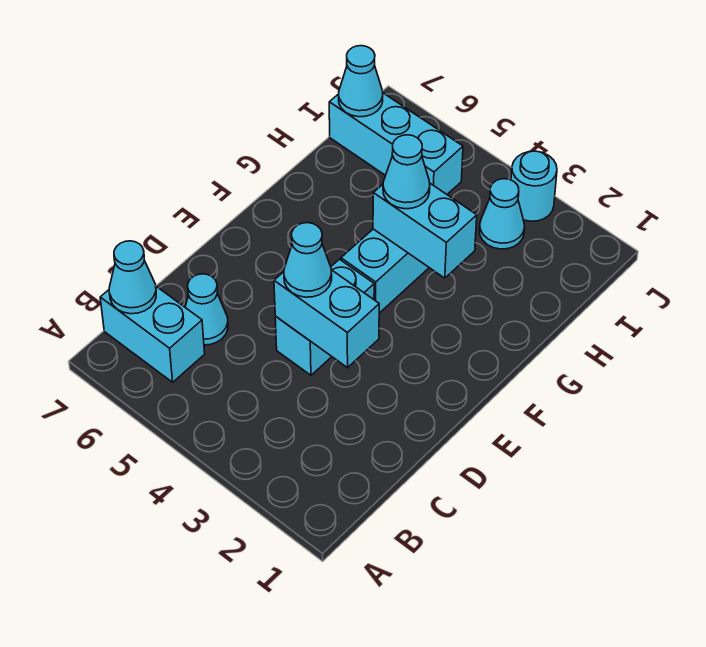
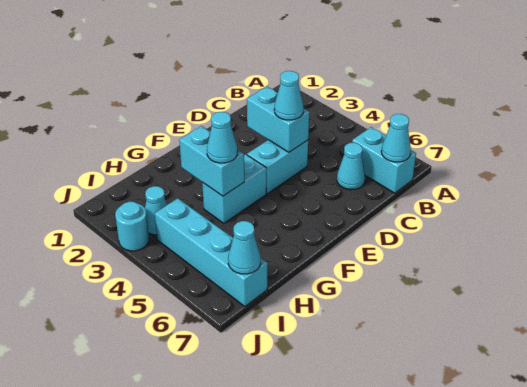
cyan 1x3 brick [329,93,463,194] -> cyan 1x4 brick [155,198,268,306]

